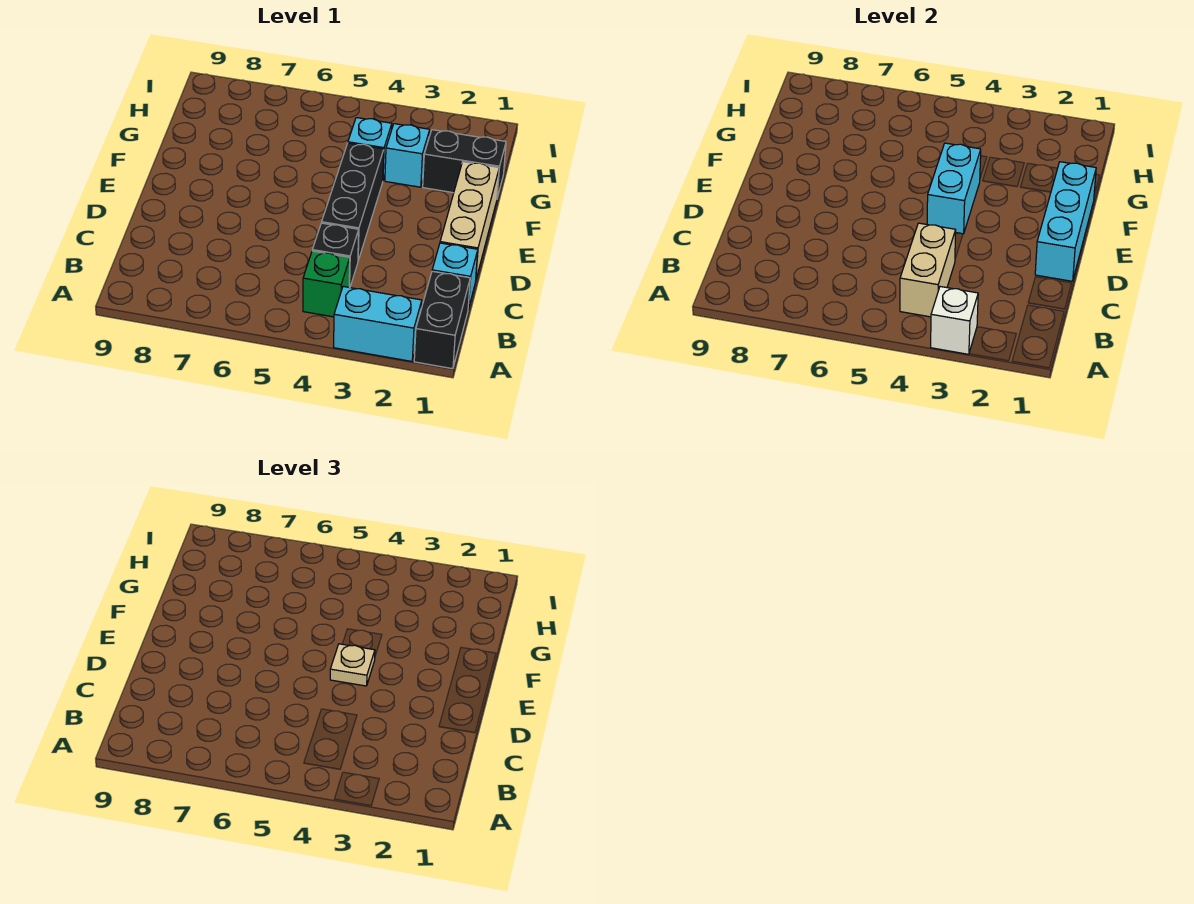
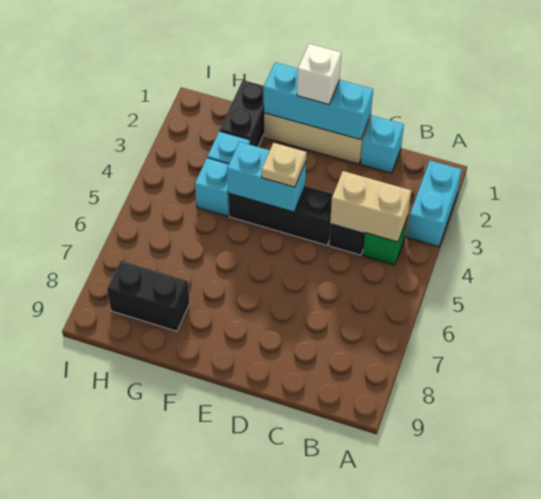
black 1x2 brick [414,271,470,369] -> black 1x2 brick moved to [107,261,190,331]
white 1x1 brick [931,287,978,354] -> white 1x1 brick moved to [297,44,341,104]

